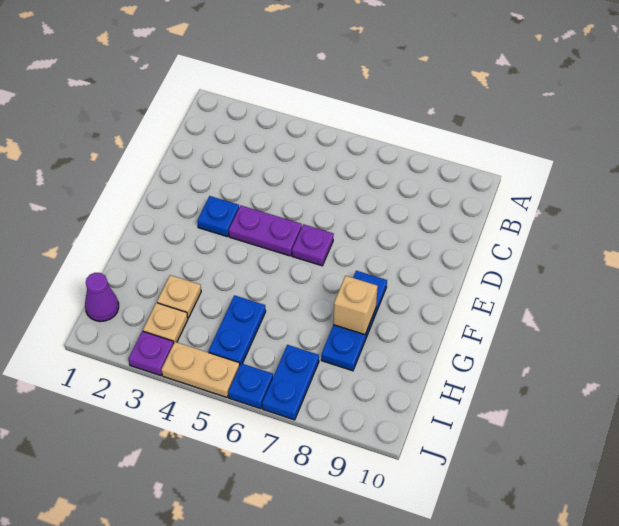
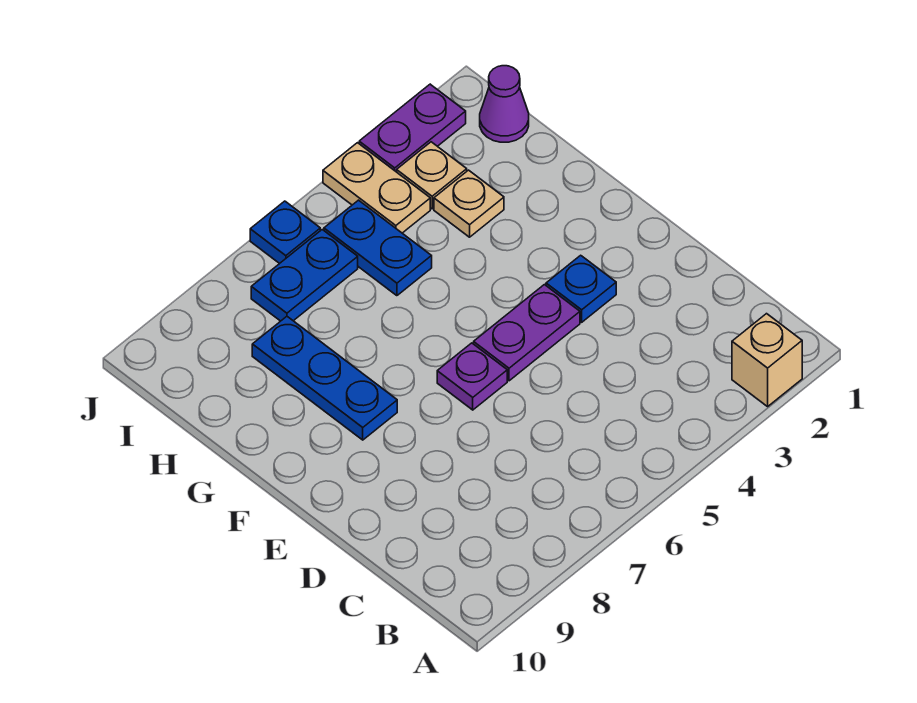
tan 1x1 brick [333,276,378,335] -> tan 1x1 brick moved to [732,314,802,407]
blue 1x2 plate [262,345,319,420] -> blue 1x2 plate turned to [251,230,358,321]
purple 1x1 plate [128,331,174,376] -> purple 1x2 plate [359,84,466,172]
tan 1x2 plate [161,342,240,397] -> tan 1x2 plate turned to [323,143,430,233]

